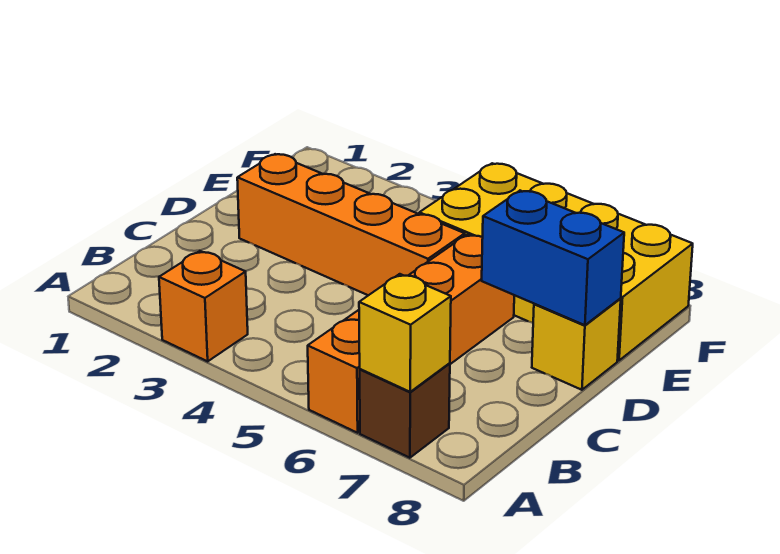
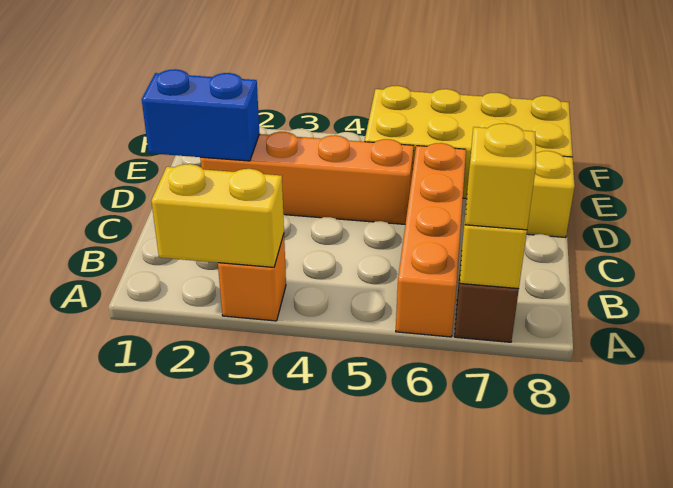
none -> yellow 1x2 brick [151,164,284,267]
none -> yellow 1x1 brick [465,124,536,230]
blue 1x2 brick [482,191,624,325] -> blue 1x2 brick moved to [142,69,260,161]

